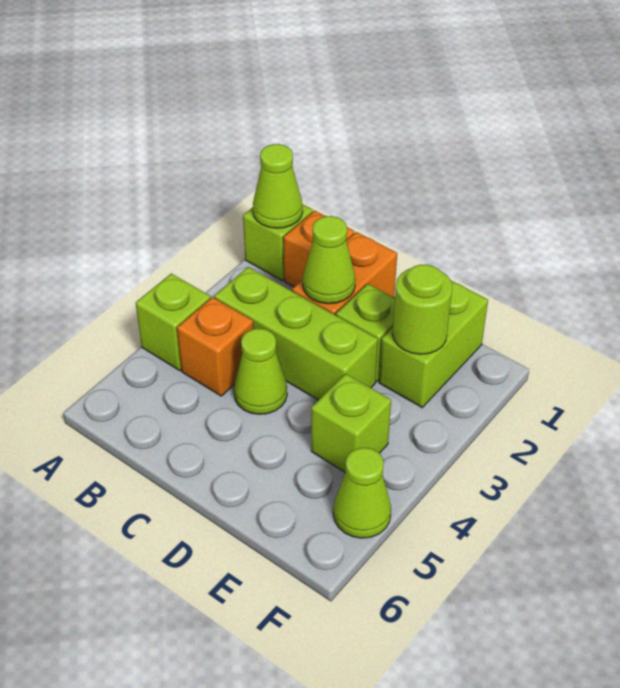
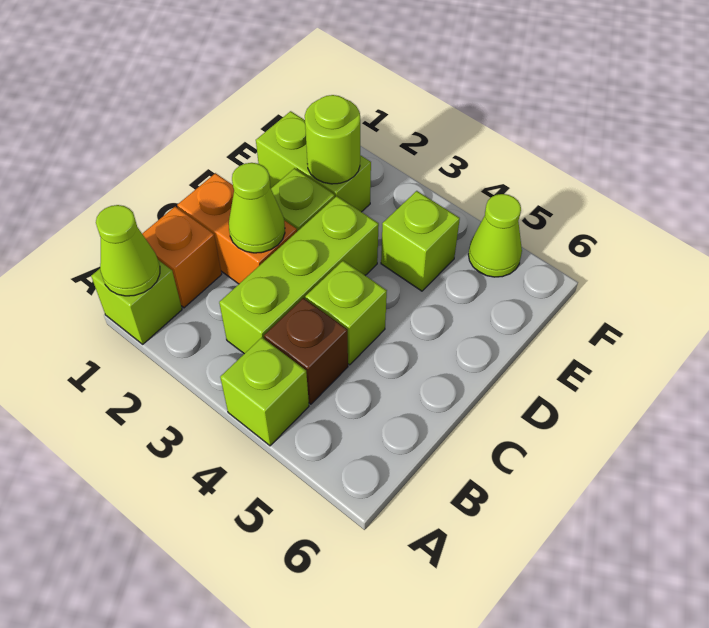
orange 1x1 brick [177,297,254,396] -> brown 1x1 brick [264,298,348,404]
lime 1x1 cone [234,329,287,414] -> lime 1x1 brick [305,261,387,365]

